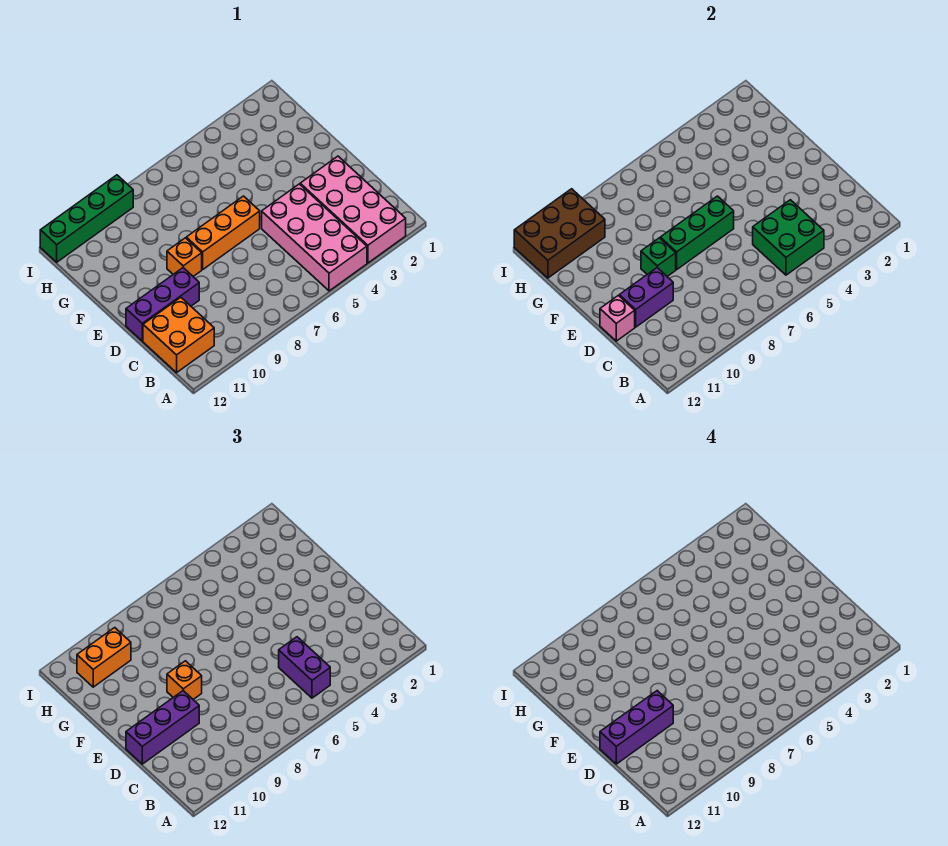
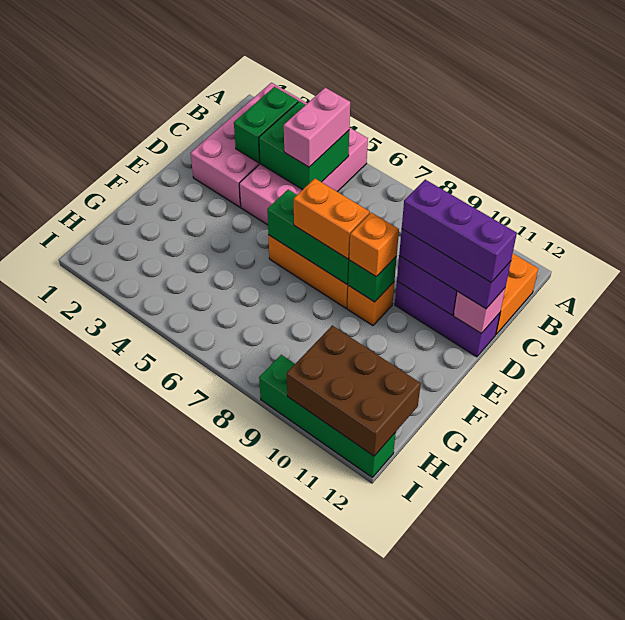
none -> green 1x2 brick [234,87,298,163]
purple 1x2 brick [279,637,330,698] -> pink 1x2 brick [284,88,350,167]
orange 1x2 brick [77,628,131,687] -> orange 1x2 brick moved to [294,179,370,259]

